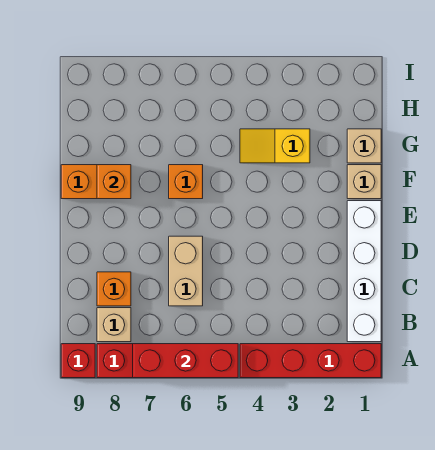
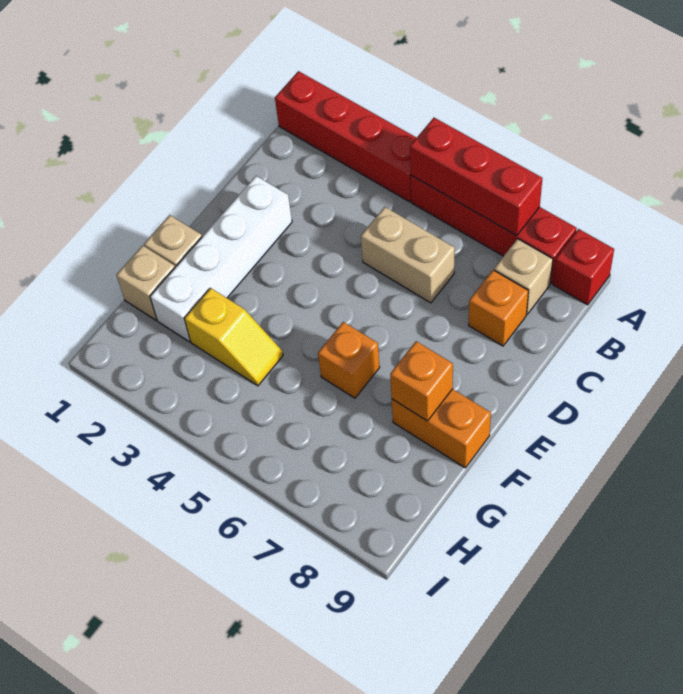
white 1x4 brick [347,201,381,342] -> white 1x4 brick moved to [150,176,292,342]
tan 1x2 brick [169,236,203,306] -> tan 1x2 brick turned to [361,207,455,303]

